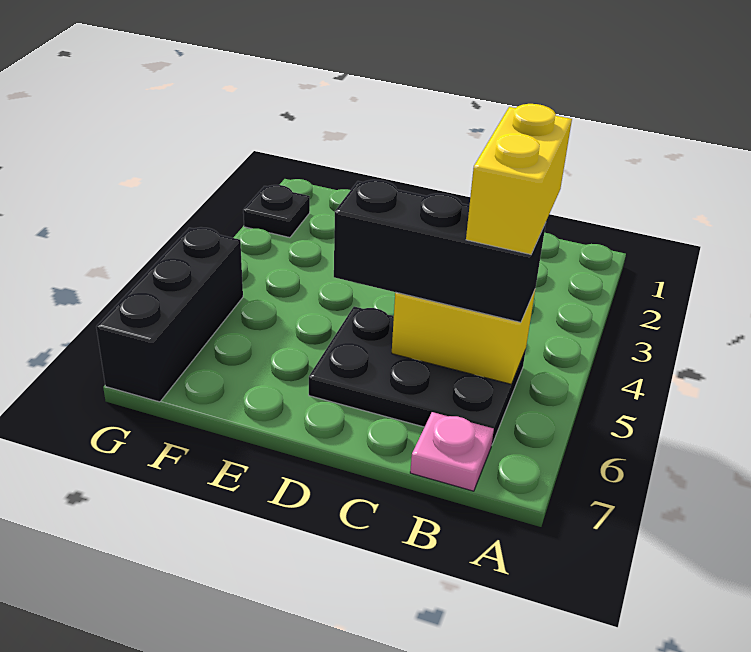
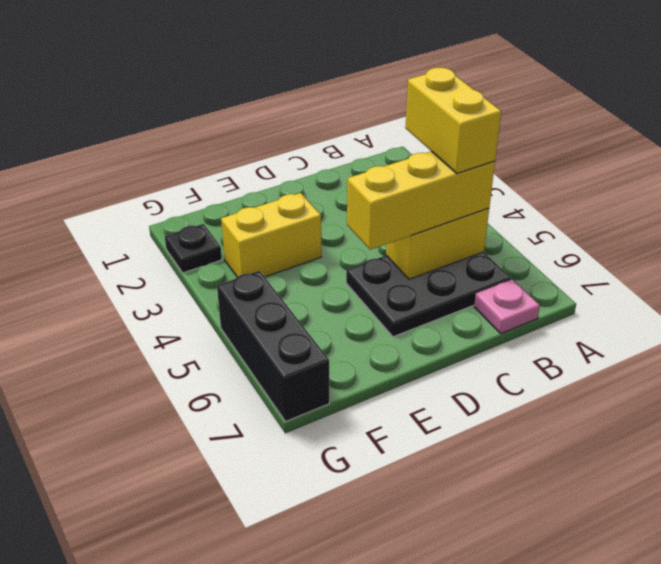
black 1x3 brick [334,180,546,322] -> yellow 1x3 brick [347,151,495,250]
none -> yellow 1x2 brick [221,193,321,277]

